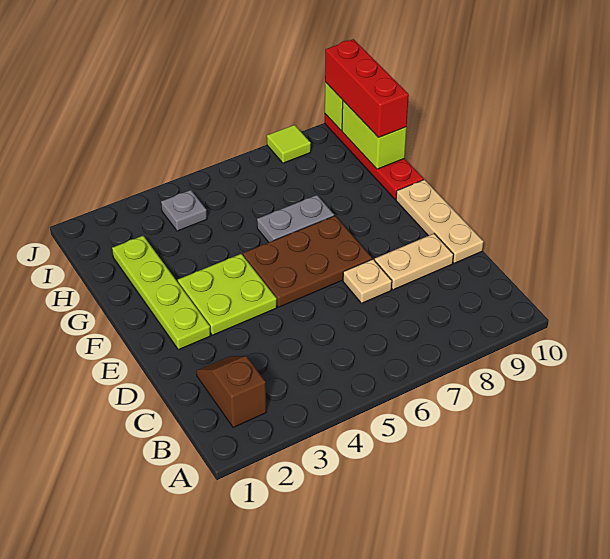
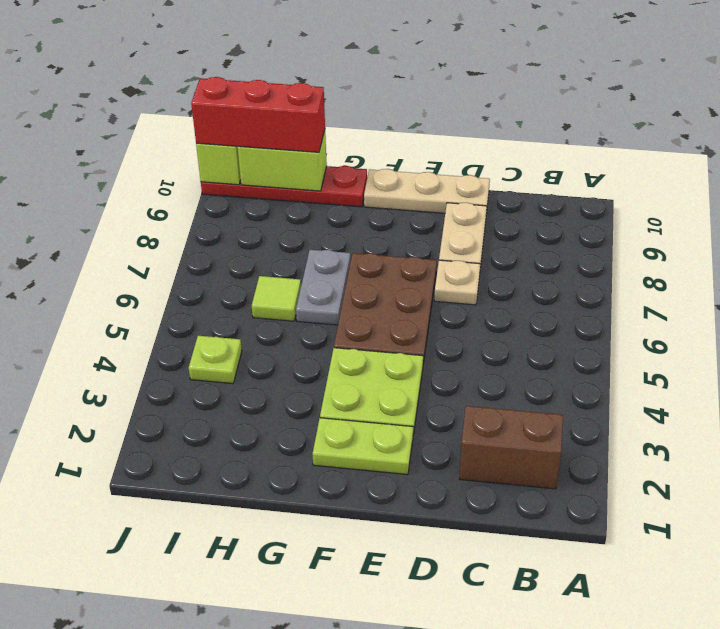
brown 1x2 slope [197,356,266,427] -> brown 1x2 brick [460,406,563,489]
lime 1x4 plate [112,236,211,350] -> lime 1x2 plate [313,418,413,475]
grey 1x1 plate [161,190,207,231] -> lime 1x1 plate [189,336,242,384]
lime 1x1 tile [267,125,311,163] -> lime 1x1 tile moved to [252,276,301,321]

